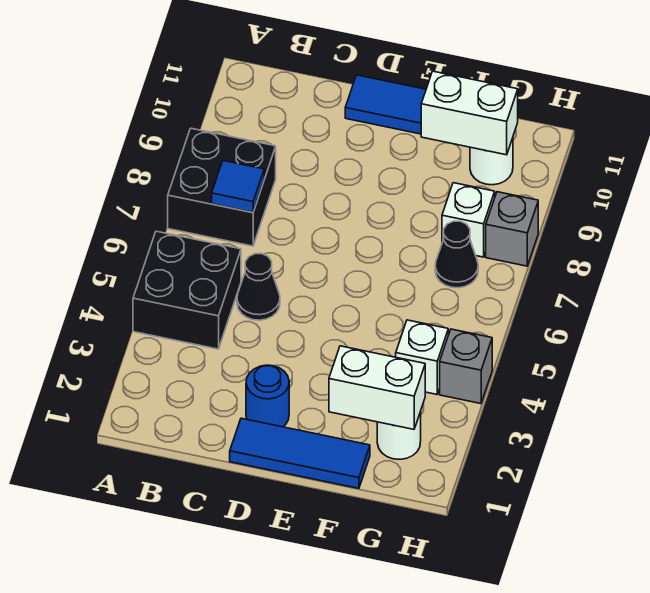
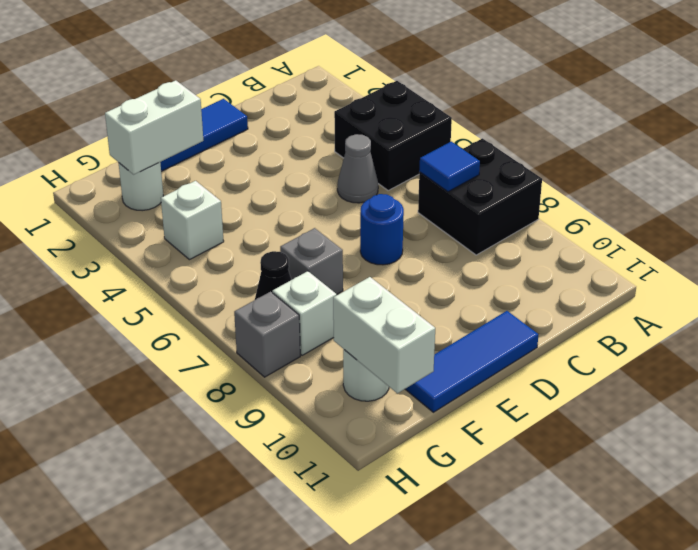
black 1x1 cone [237,254,280,320] -> grey 1x1 cone [337,134,378,203]
blue 1x1 round brick [246,365,289,427] -> blue 1x1 round brick moved to [360,194,404,265]
white 1x2 brick [421,71,518,155] -> white 1x2 brick turned to [333,277,435,393]
grey 1x1 brick [440,329,492,404] -> grey 1x1 brick moved to [280,228,343,294]

